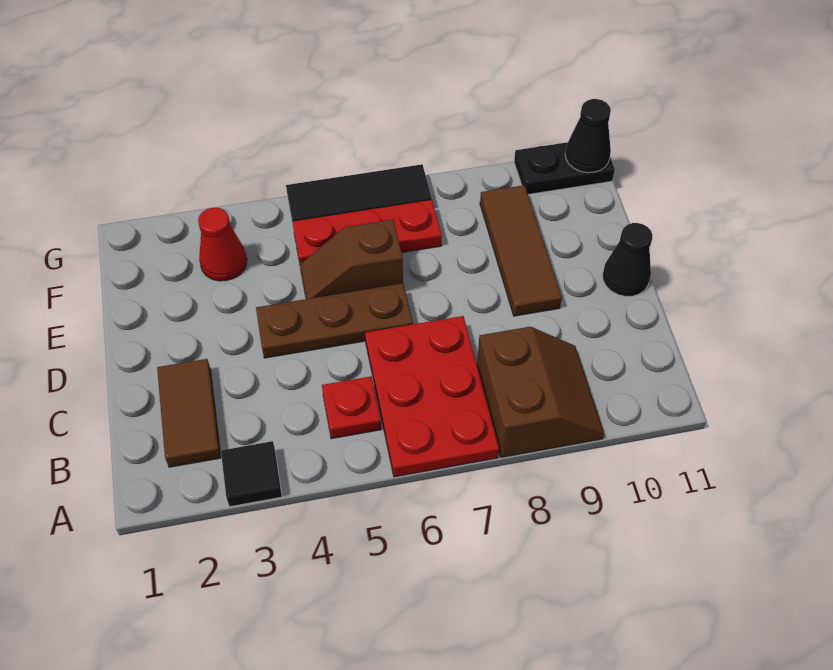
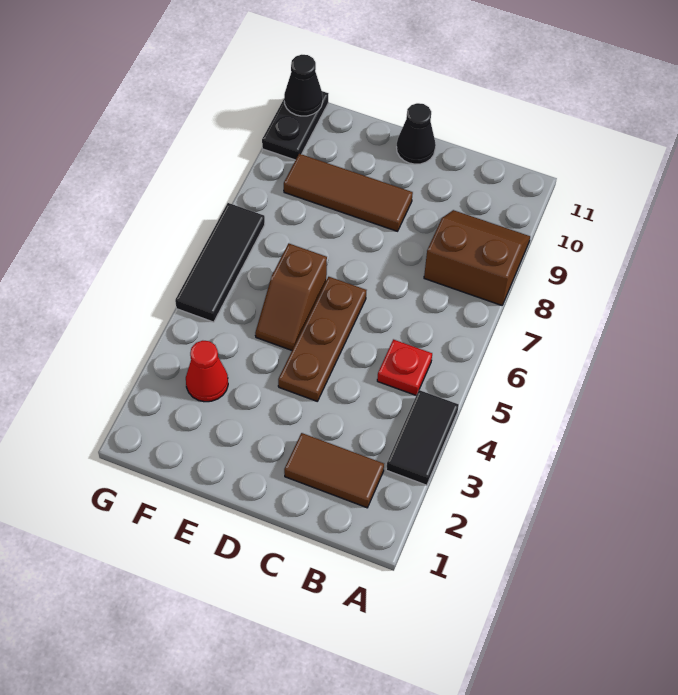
black 1x1 tile [221,441,282,507] -> black 1x2 tile [386,390,459,485]
red 2x3 plate [365,316,499,477] -> none
red 1x3 plate [292,200,442,264] -> none

